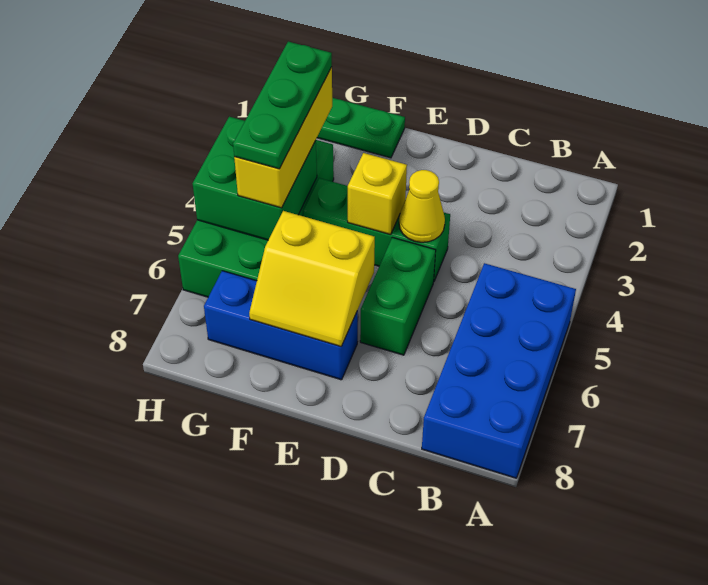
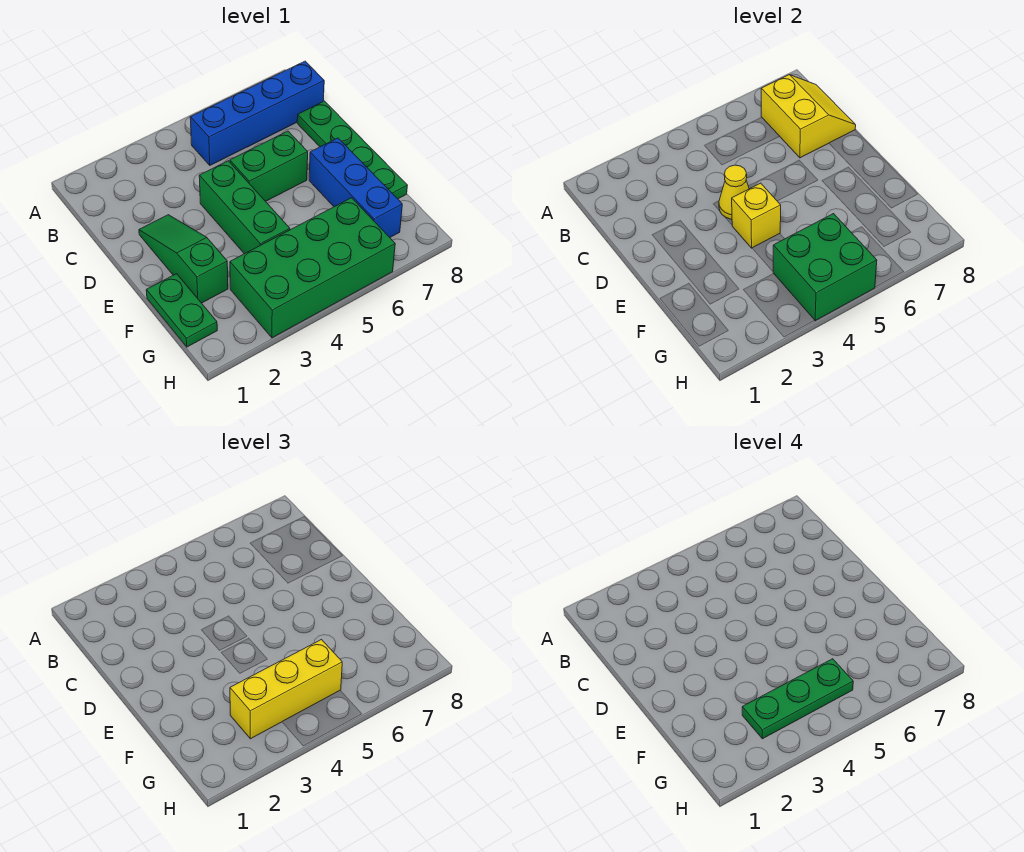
blue 2x4 brick [422,263,576,478] -> blue 1x4 brick [190,61,324,165]
none -> green 1x4 plate [297,101,407,199]
none -> green 1x3 slope [139,215,228,303]
yellow 2x2 slope [249,211,375,347] -> yellow 2x2 slope moved to [761,75,856,158]

